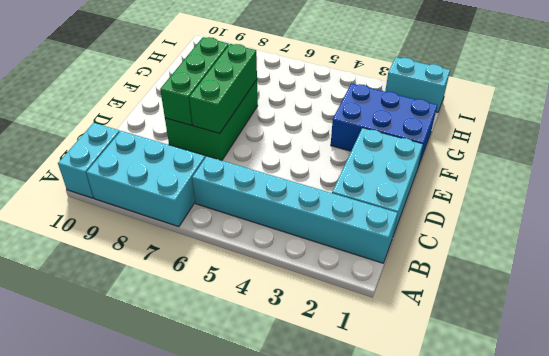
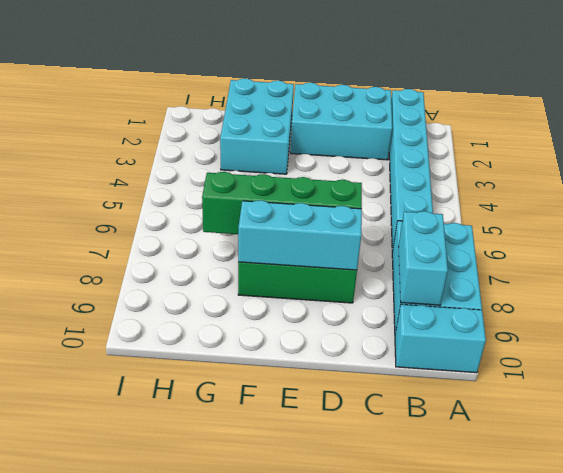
green 1x3 brick [189,44,257,134] -> green 1x4 brick [202,172,362,234]
green 1x3 brick [160,37,229,125] -> cyan 1x3 brick [238,200,362,270]
blue 2x3 brick [331,83,437,167] -> cyan 2x3 brick [220,78,294,174]
cyan 1x2 brick [385,57,450,112] -> cyan 1x2 brick moved to [398,211,448,305]

